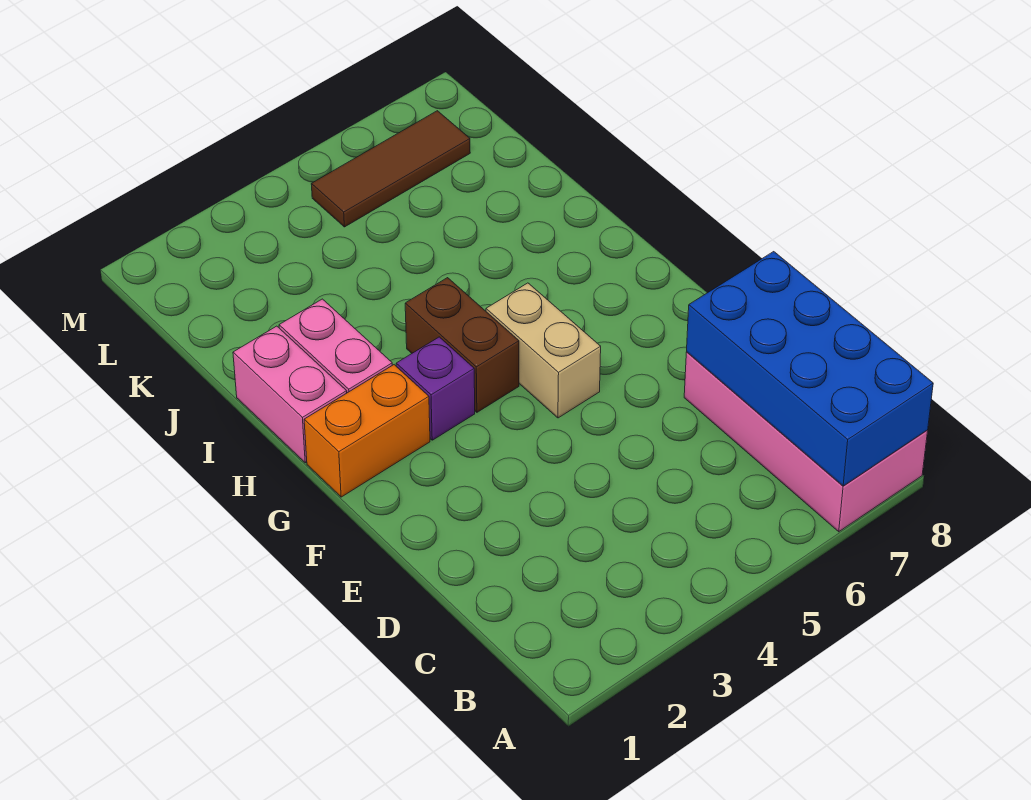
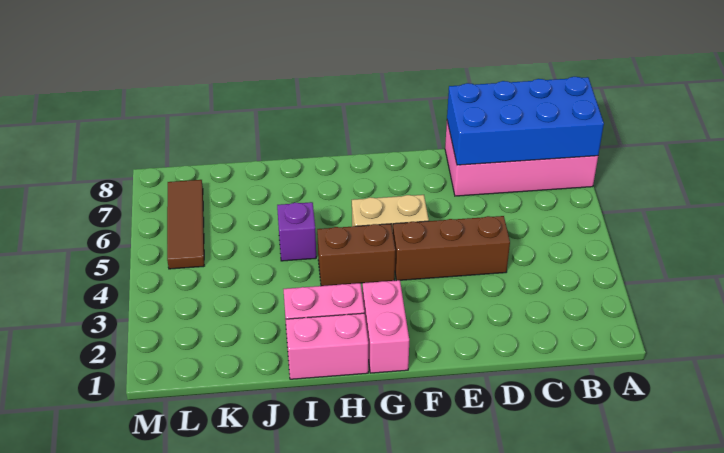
none -> brown 1x3 brick [393,216,510,281]
orange 1x2 brick [304,365,430,497] -> pink 1x2 brick [363,280,409,373]
purple 1x1 brick [396,337,475,440] -> purple 1x1 brick moved to [277,202,316,261]

